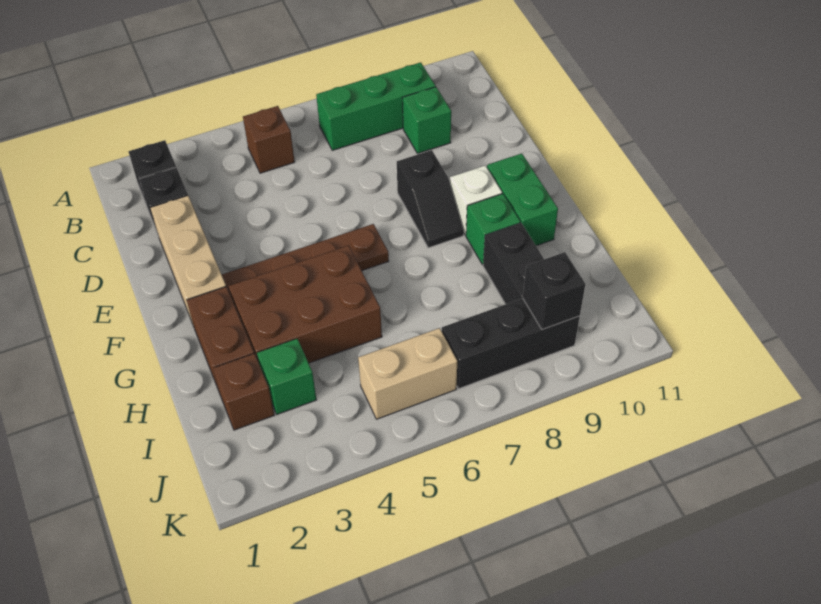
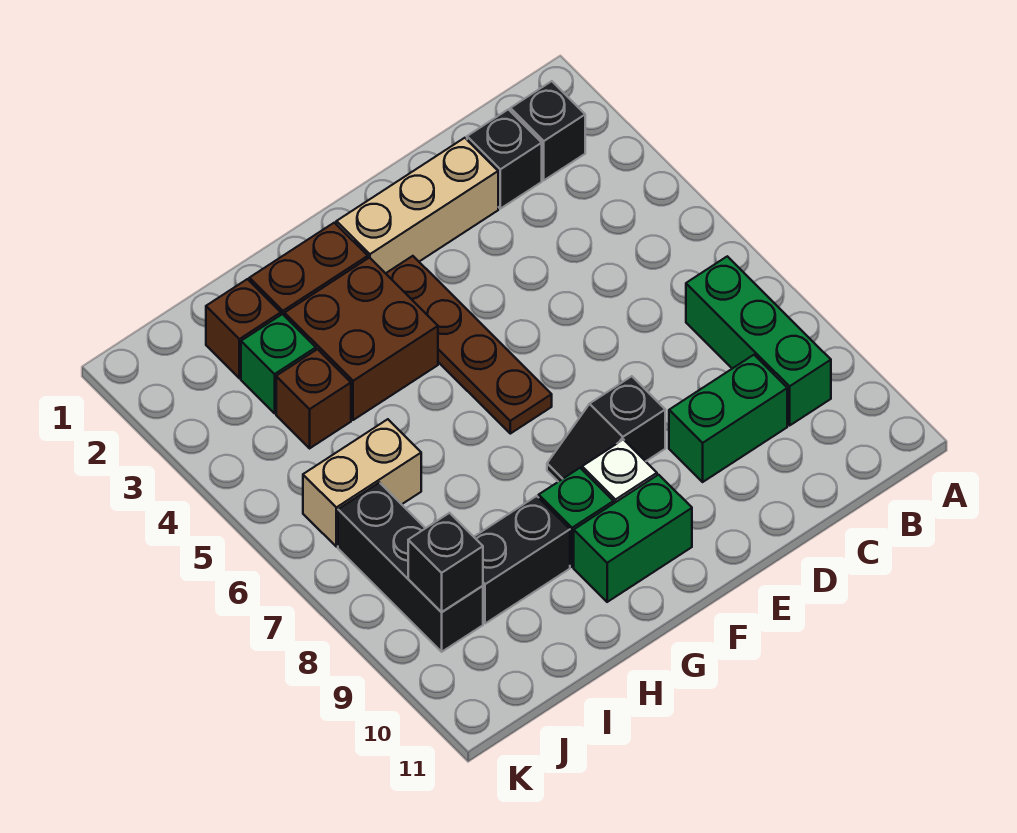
brown 1x1 brick [243,106,295,173] -> brown 1x1 brick moved to [276,349,351,448]
green 1x1 brick [402,87,451,154] -> green 1x2 brick [669,355,787,482]
brown 2x3 brick [229,245,382,363] -> brown 2x2 brick [285,258,438,420]
tan 1x2 brick [358,328,457,419] -> tan 1x2 brick turned to [303,419,421,547]

